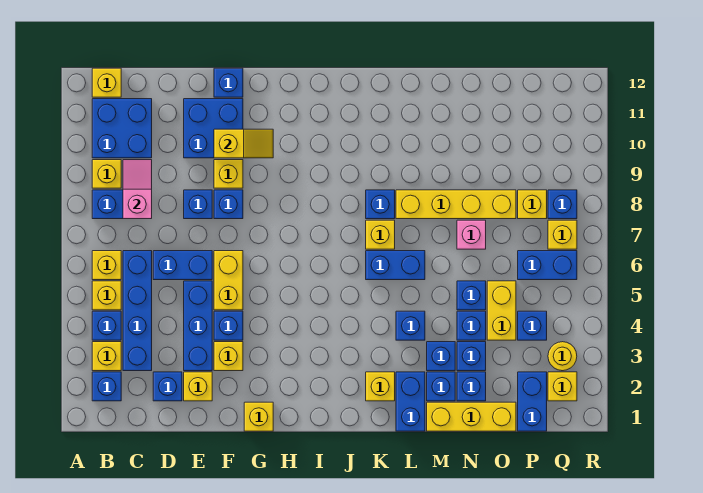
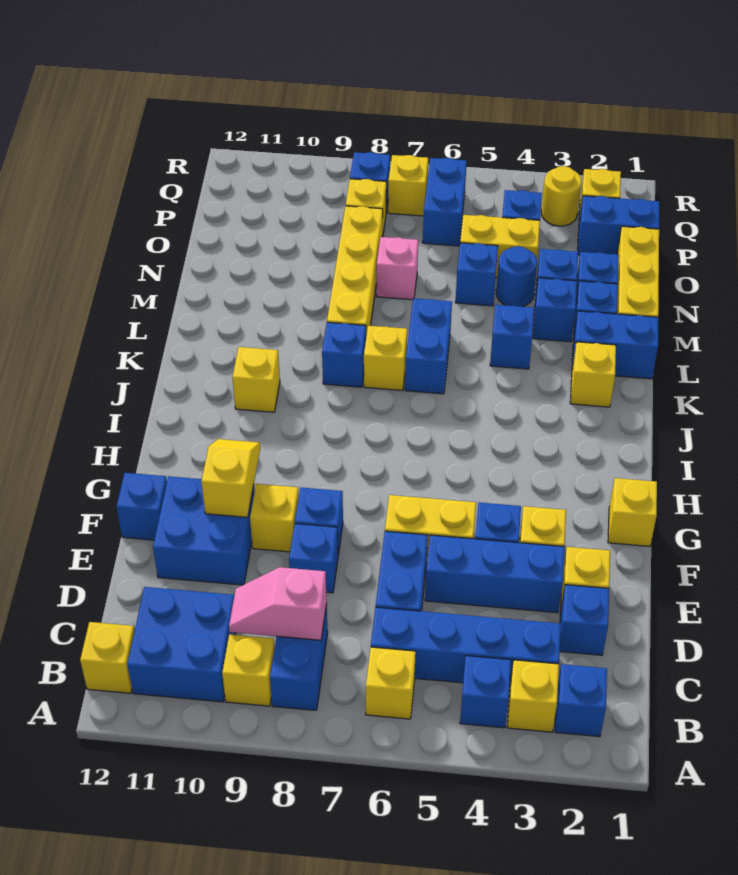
yellow 1x1 brick [92,281,121,310] -> yellow 1x1 brick moved to [232,347,280,412]
blue 1x1 brick [457,311,486,340] -> blue 1x1 round brick [496,246,537,307]

